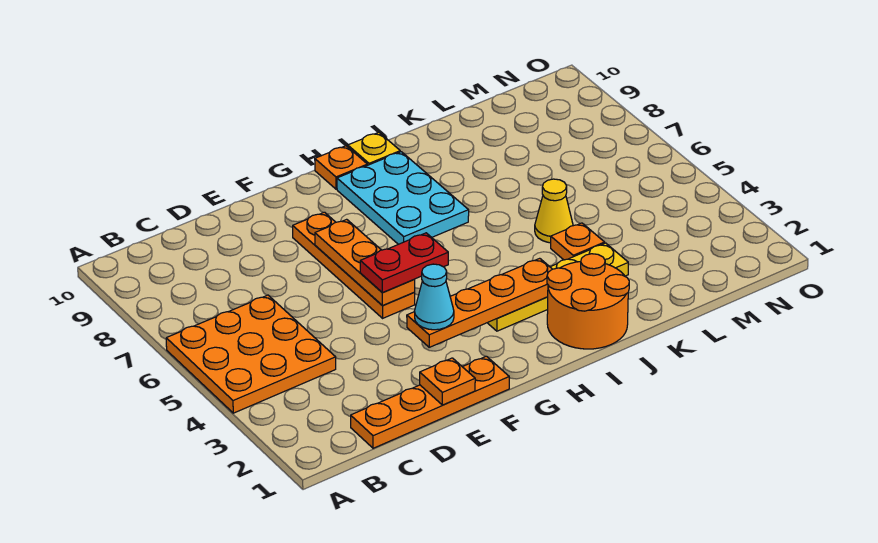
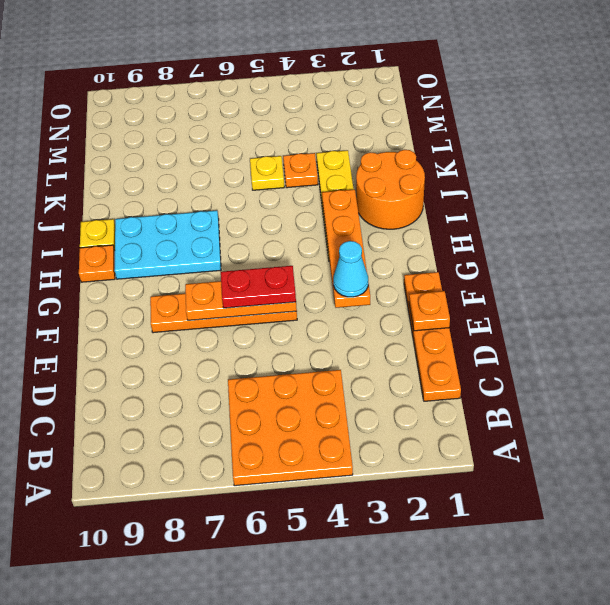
red 1x2 plate [360,233,448,293] -> red 1x2 plate turned to [221,266,296,308]
yellow 1x1 cone [535,179,573,243] -> yellow 1x1 plate [250,156,284,190]

